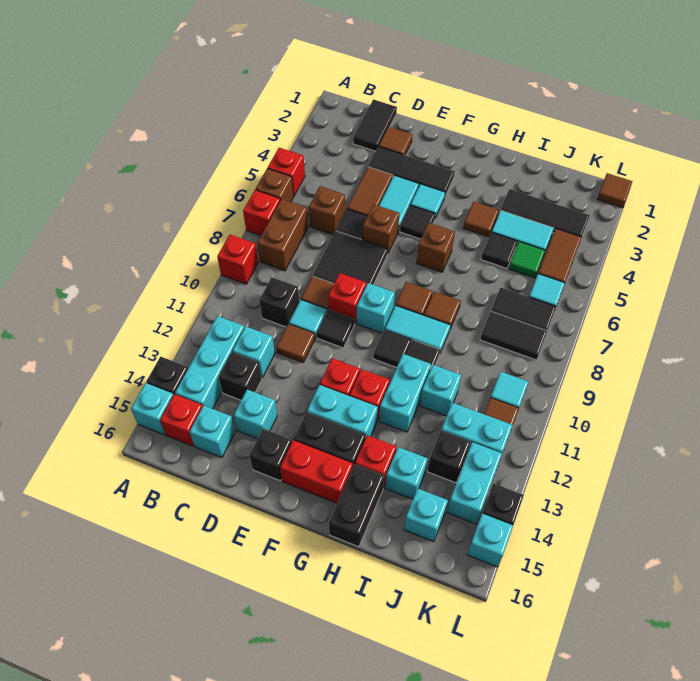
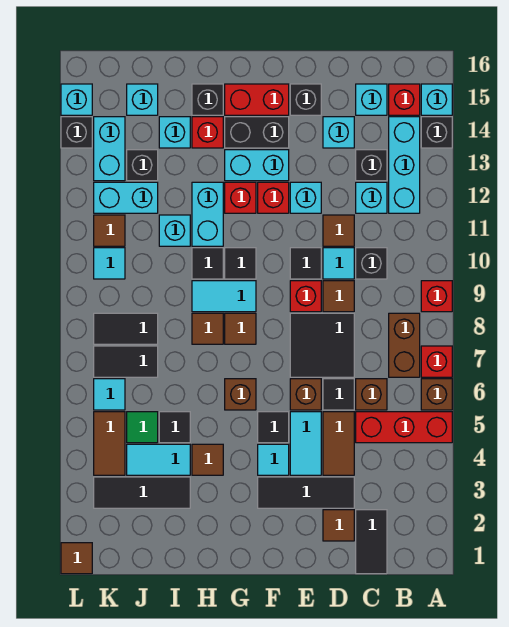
red 1x1 brick [268,148,305,196] -> red 1x3 brick [356,412,452,443]
cyan 1x1 brick [356,283,395,333] -> cyan 1x1 brick moved to [290,182,321,213]
black 1x2 brick [329,464,384,547] -> black 1x1 brick [192,84,223,115]

